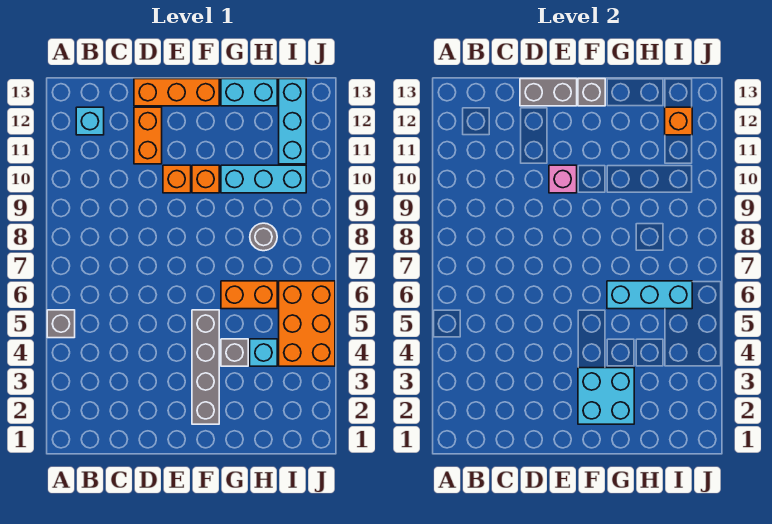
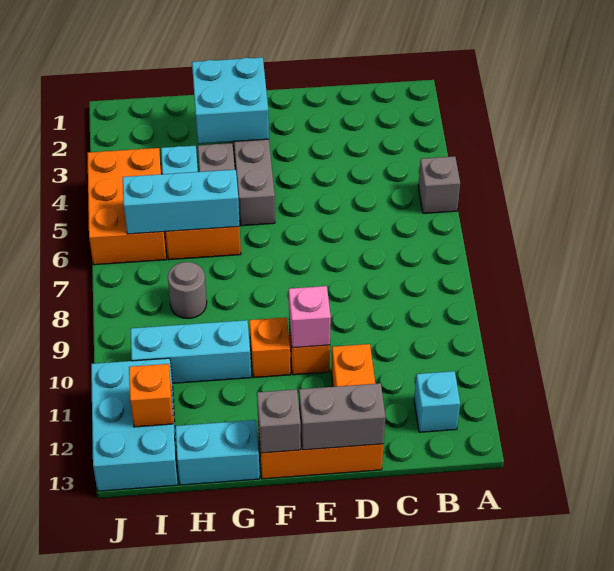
cyan 1x3 brick [279,79,306,164] -> cyan 2x3 brick [91,358,178,491]

